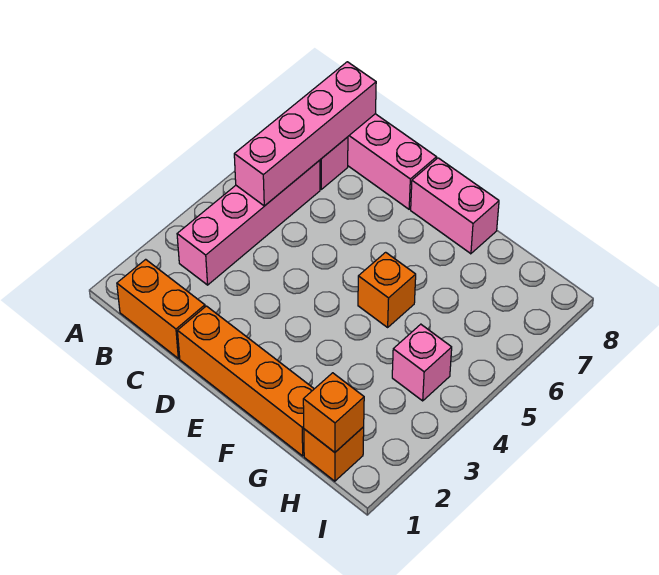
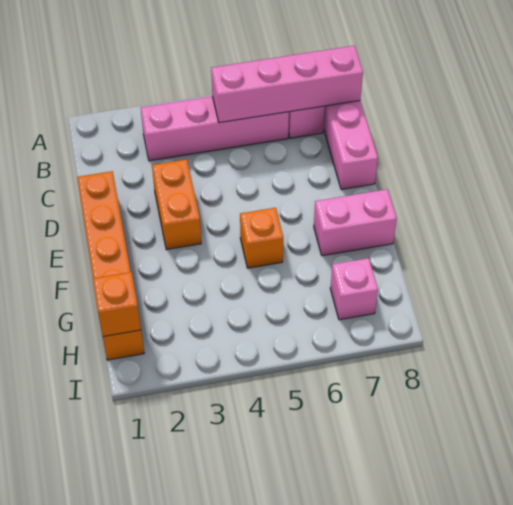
orange 1x2 brick [117,259,205,358] -> orange 1x2 brick moved to [152,159,201,250]
pink 1x2 brick [411,158,499,254] -> pink 1x2 brick turned to [314,189,397,256]
pink 1x1 brick [392,324,452,401] -> pink 1x1 brick moved to [330,258,378,320]

